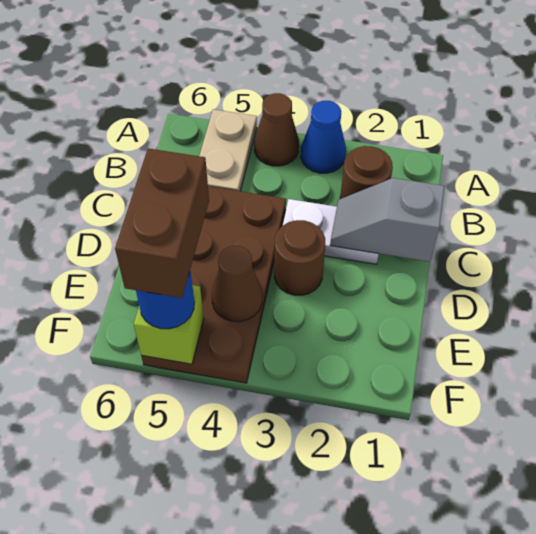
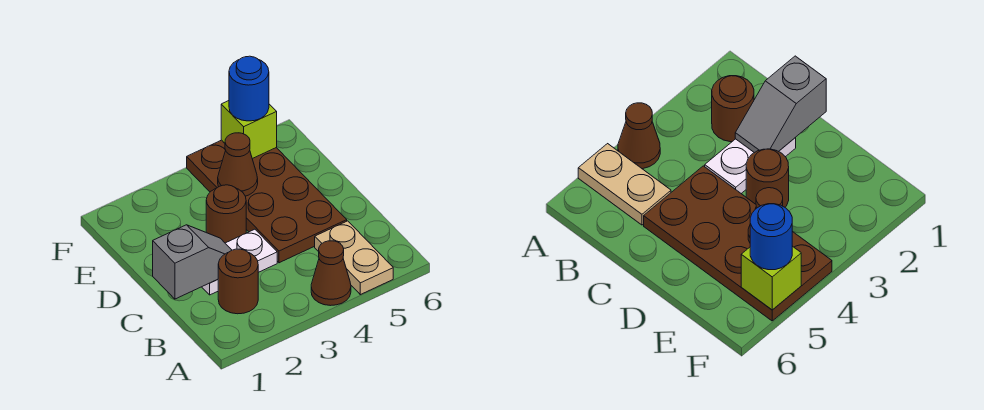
blue 1x1 cone [301,101,346,173] -> none
brown 1x2 brick [115,148,209,298] -> none

